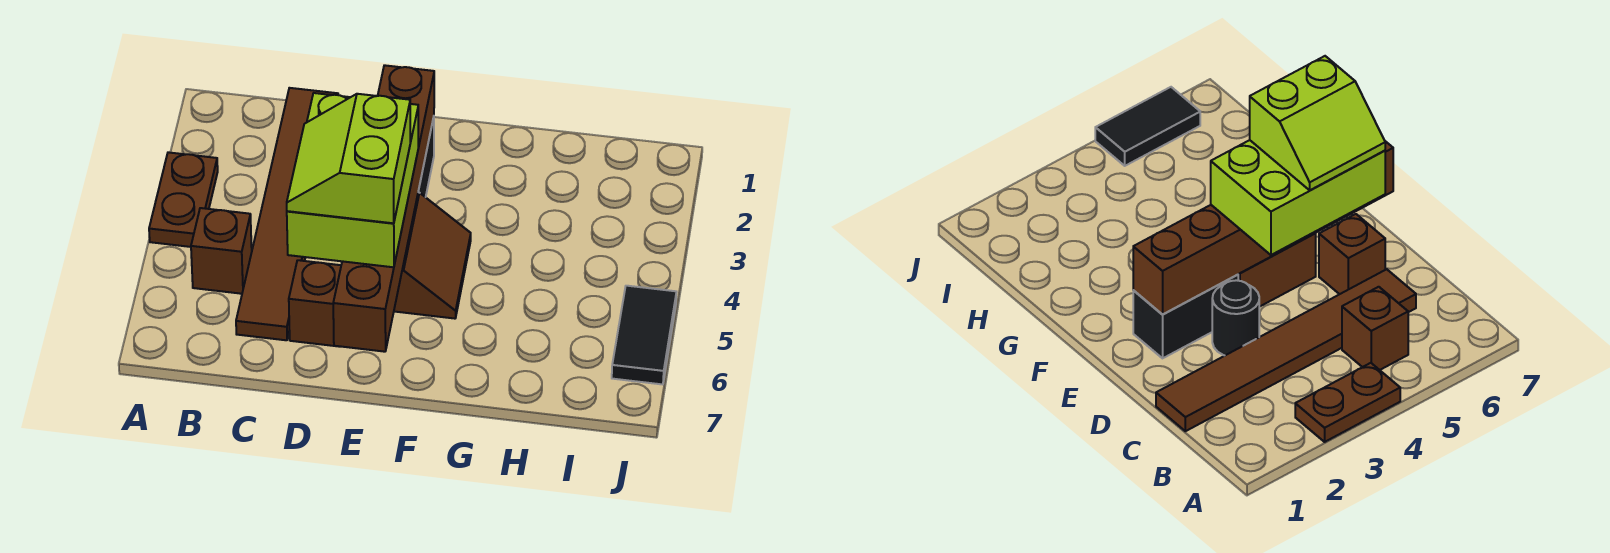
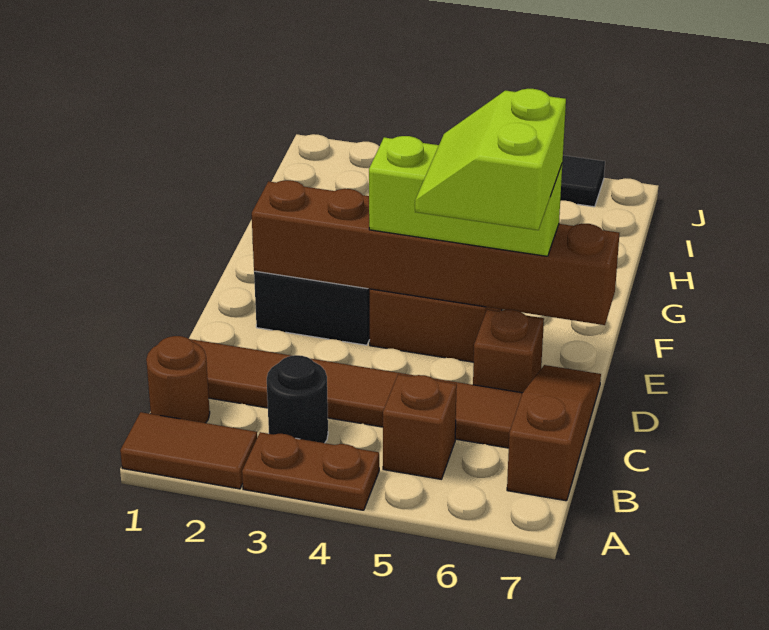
none -> brown 1x2 tile [120,412,257,489]
none -> brown 1x1 round brick [146,336,210,423]
none -> brown 1x3 slope [507,365,601,501]
black 1x1 round brick [1212,280,1259,355] -> black 1x1 round brick moved to [267,355,328,443]
lime 2x3 brick [287,93,418,267] -> lime 1x3 brick [369,136,562,256]
lime 2x2 slope [287,94,410,223] -> lime 2x2 slope turned to [415,89,566,230]

